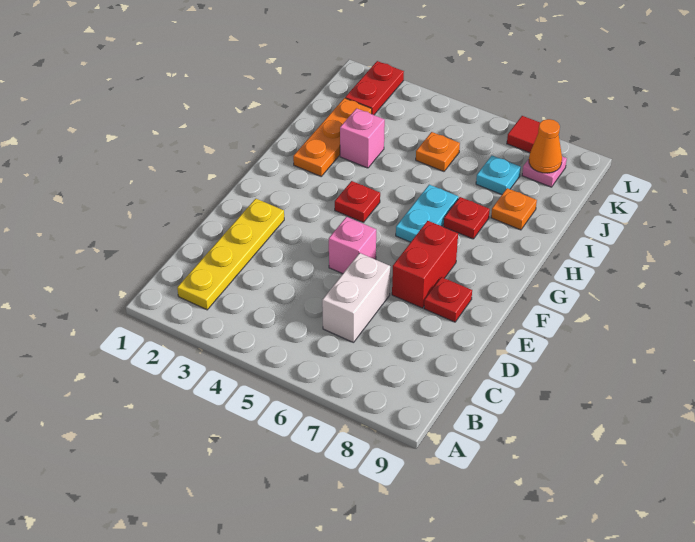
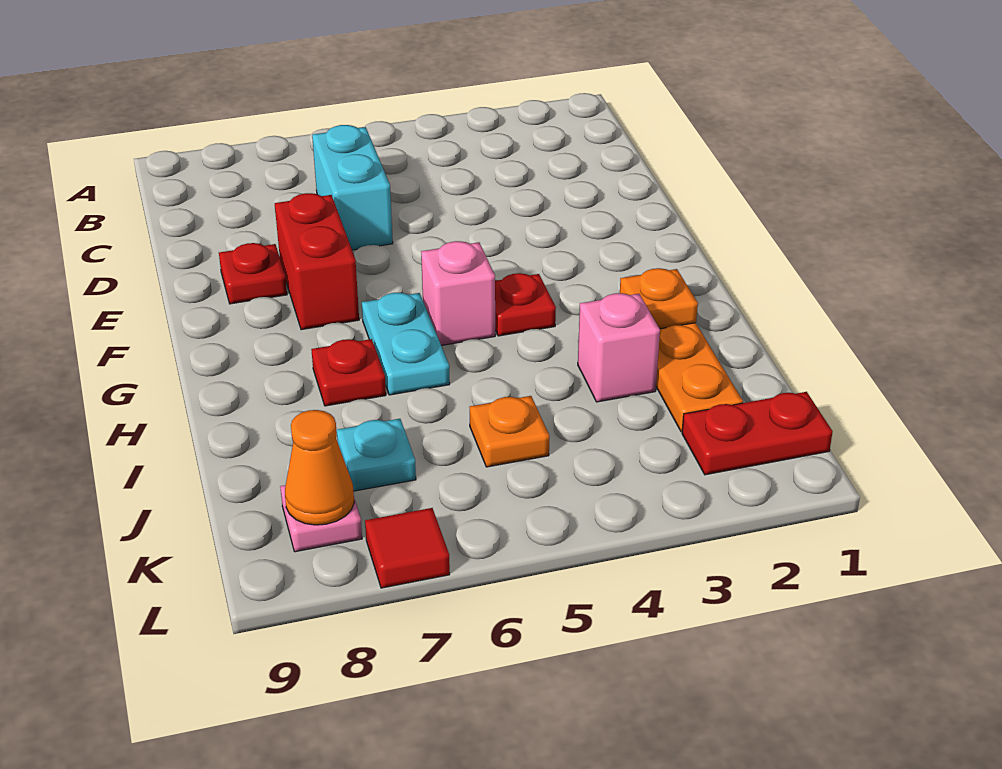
yellow 1x4 plate [177,199,284,310] -> none
white 1x2 brick [322,253,390,343] -> cyan 1x2 brick [312,125,393,250]
pink 1x1 brick [329,217,376,274] -> pink 1x1 brick moved to [421,241,495,345]
orange 1x1 plate [491,188,537,230] -> orange 1x1 plate moved to [620,268,698,329]
red 1x2 plate [345,61,404,115] -> red 1x2 plate turned to [682,392,833,475]

